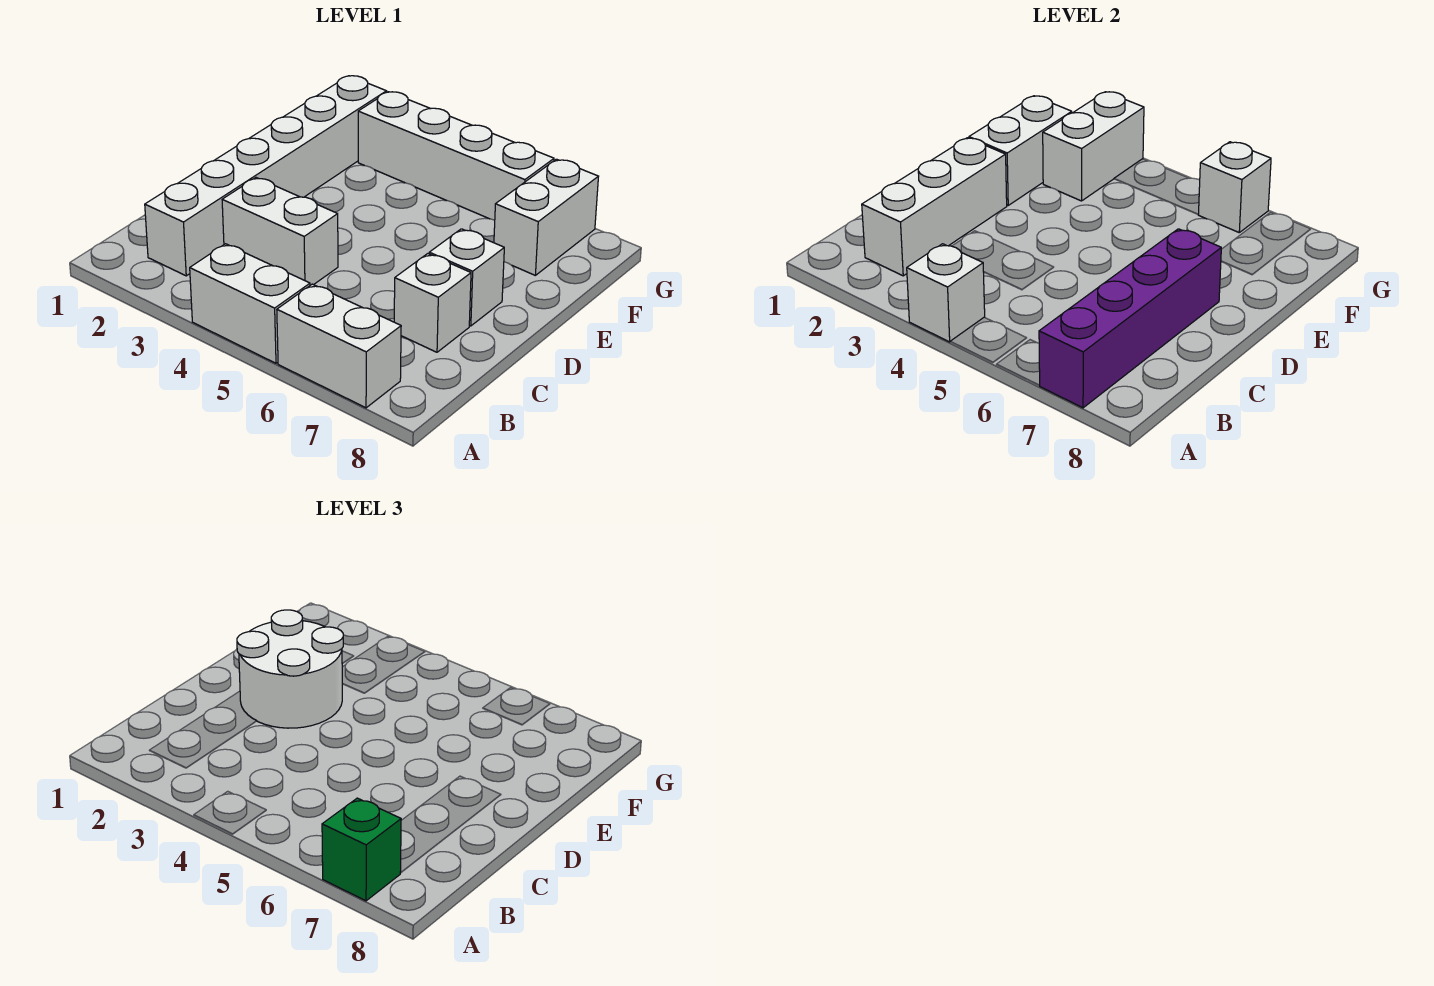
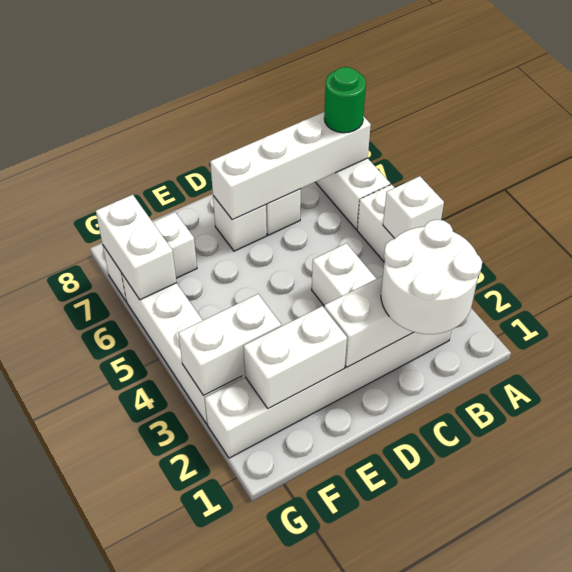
purple 1x4 brick [1039,229,1221,408] -> white 1x4 brick [210,112,371,220]
green 1x1 brick [322,798,401,901] -> green 1x1 round brick [324,67,366,133]
white 2x2 round brick [237,610,343,728] -> white 2x2 round brick moved to [381,220,482,334]
white 1x1 brick [1198,142,1271,232] -> white 1x2 brick [96,195,177,300]

